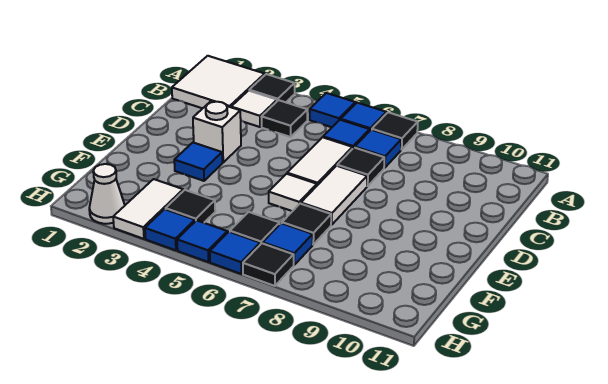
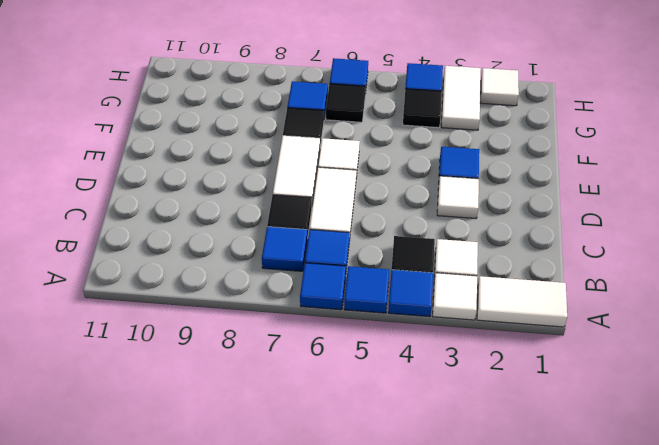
white 2x2 tile [172,56,265,108] -> white 1x2 tile [477,276,567,327]
black 1x1 tile [249,74,295,102] -> white 1x1 tile [433,273,477,320]
black 1x1 tile [372,112,418,150] -> none
white 1x1 brick [193,101,241,162] -> white 1x1 tile [437,176,479,219]
white 1x1 cone [89,164,125,224] -> white 1x1 tile [480,68,519,106]
blue 1x1 tile [177,220,227,262] -> blue 1x1 tile moved to [388,270,433,317]
black 1x1 tile [243,243,294,286] -> none

